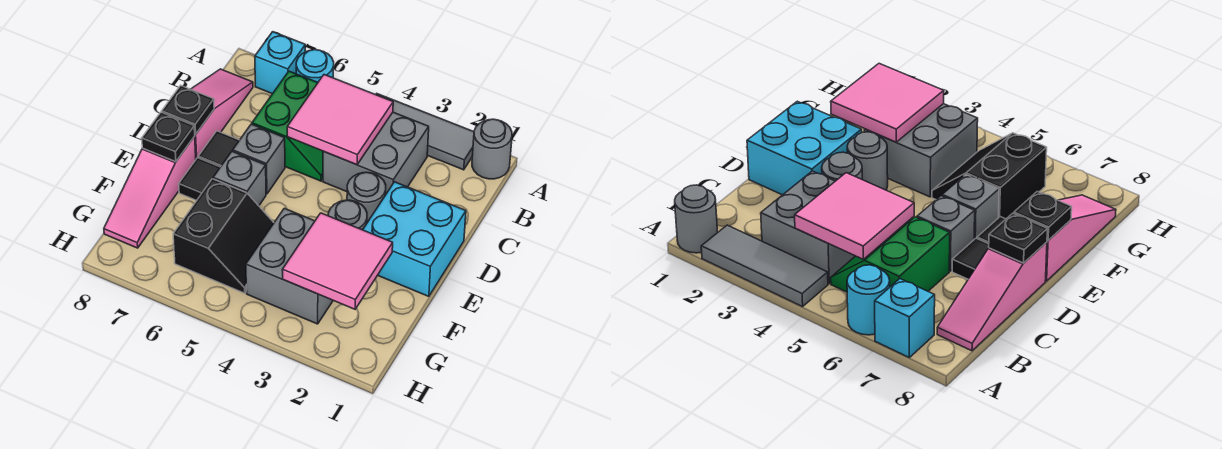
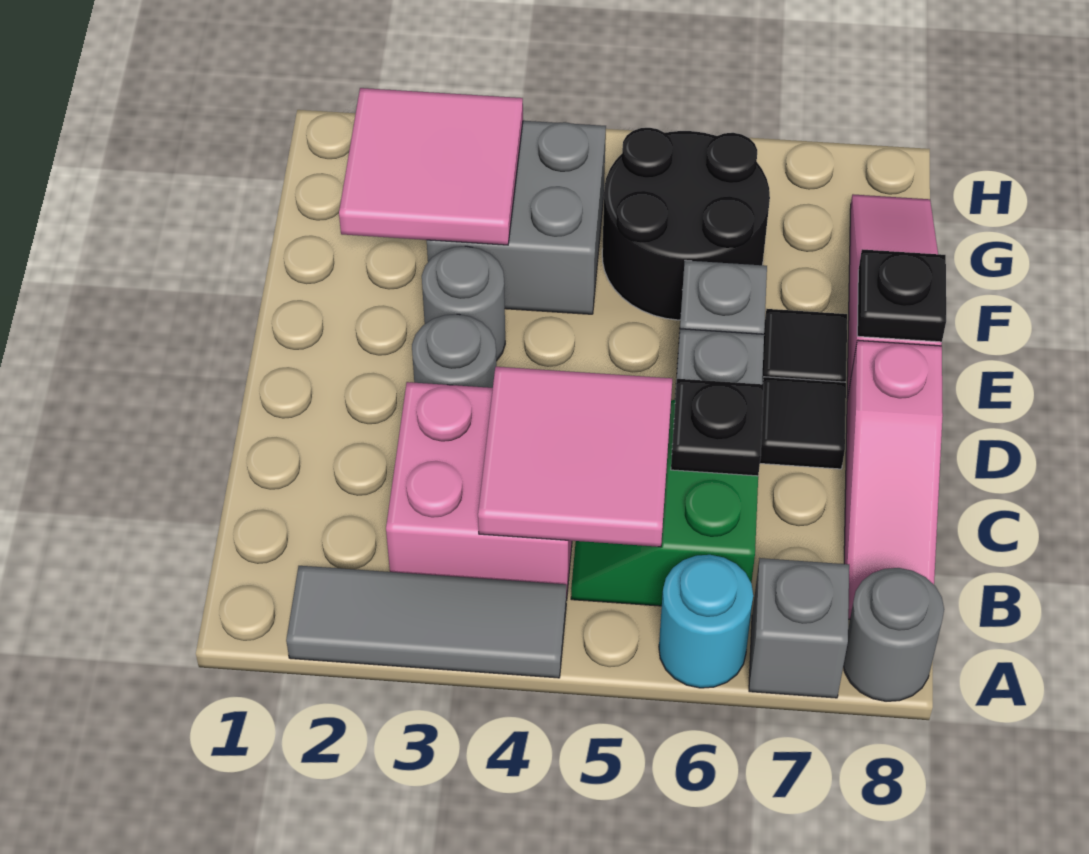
grey 1x1 round brick [472,119,512,179] -> grey 1x1 round brick moved to [843,568,944,701]
cyan 1x1 brick [255,32,305,94] -> grey 1x1 brick [749,558,849,698]
grey 2x2 brick [323,112,429,194] -> pink 2x2 brick [386,382,572,592]
cyan 2x2 brick [363,182,466,296] -> none
black 1x1 plate [162,86,214,134] -> black 1x1 plate moved to [671,379,764,476]
black 2x2 slope [173,179,274,293] -> black 2x2 round brick [602,128,770,320]

